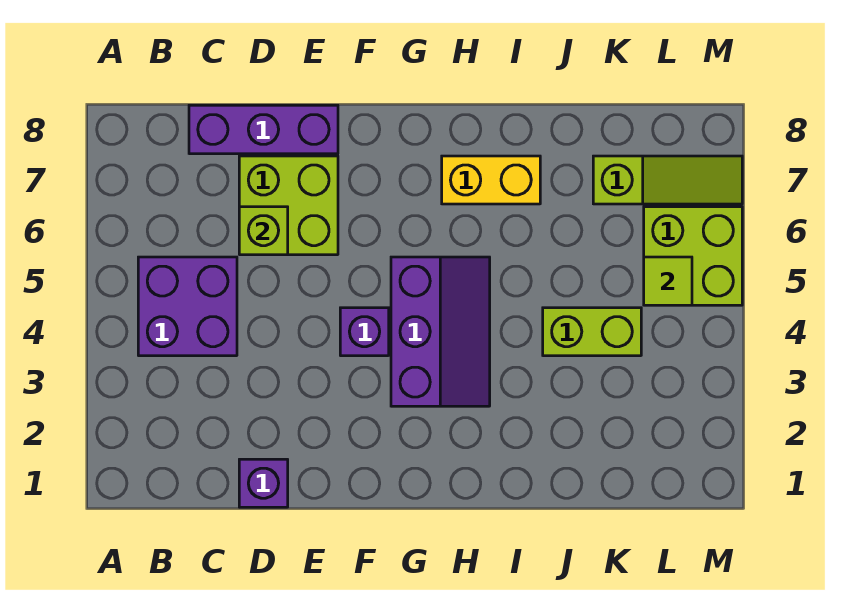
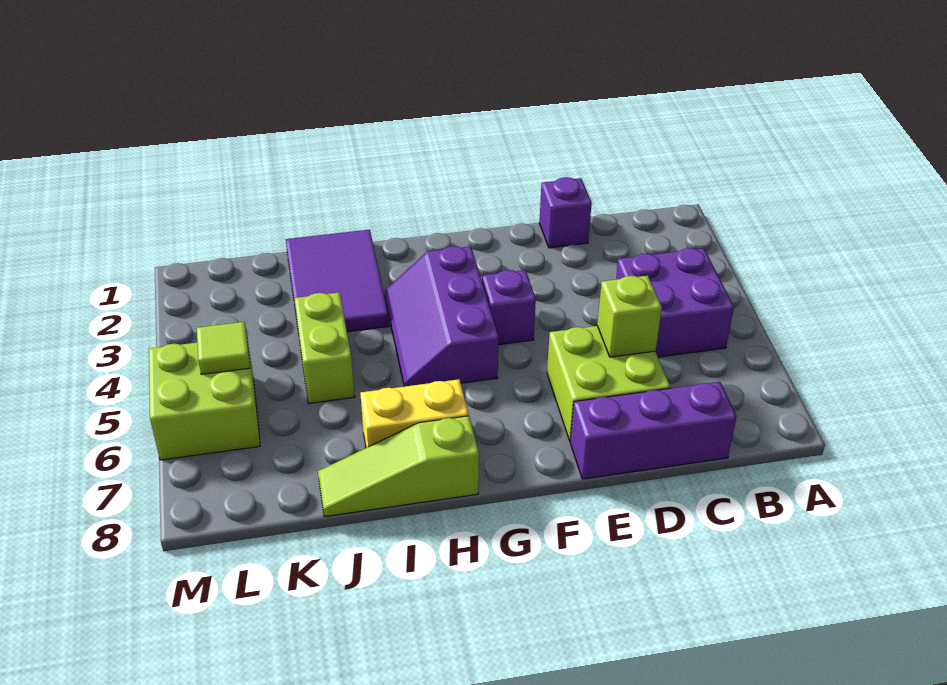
none -> purple 2x3 tile [286,230,389,332]
lime 1x2 brick [543,308,641,356] -> lime 1x2 brick turned to [294,292,355,403]
lime 1x3 slope [593,156,742,204] -> lime 1x3 slope moved to [318,416,479,517]

